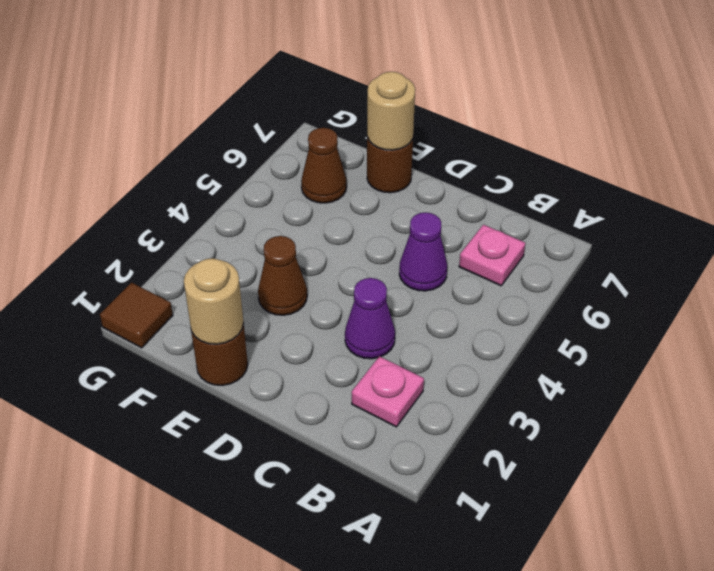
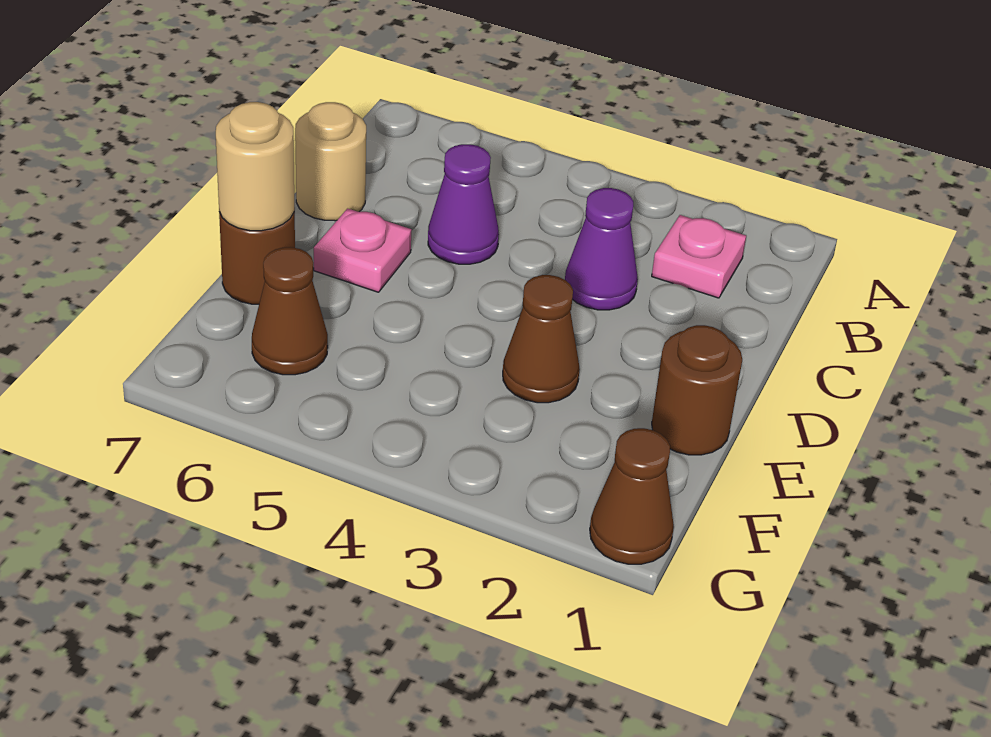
pink 1x1 plate [459,225,525,286] -> pink 1x1 plate moved to [314,209,412,292]
tan 1x1 round brick [184,258,244,344] -> tan 1x1 round brick moved to [295,102,366,221]
brown 1x1 tile [100,283,173,348] -> brown 1x1 cone [590,428,674,564]

